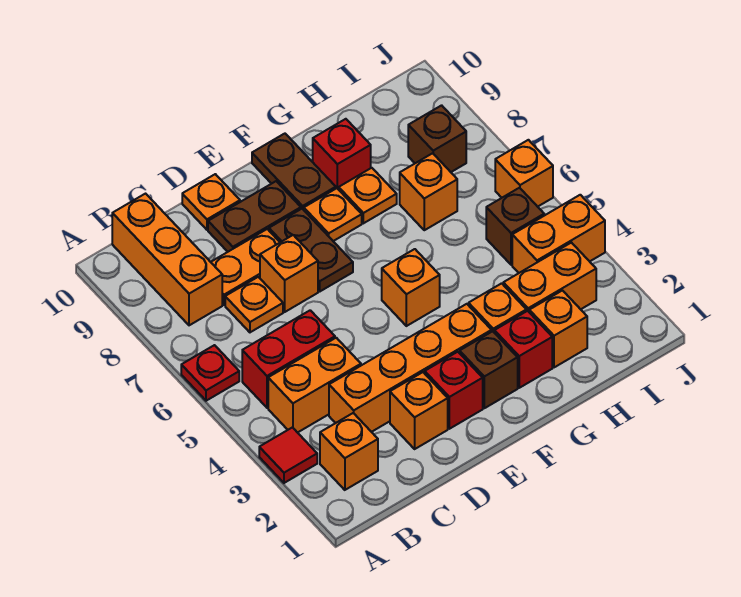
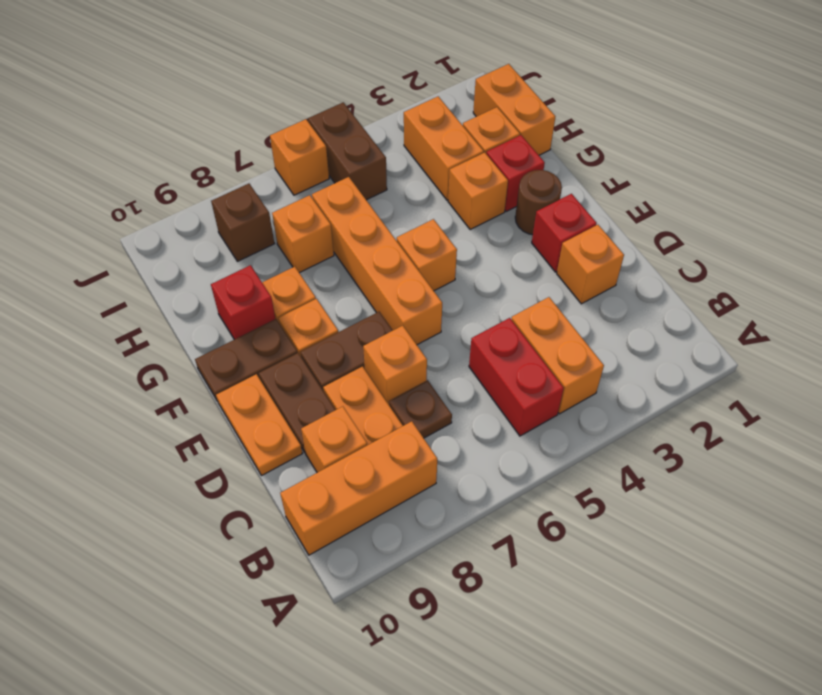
red 1x1 tile [259,427,317,483] -> none
red 1x1 plate [181,345,239,401] -> none
orange 1x1 brick [320,413,378,490] -> orange 1x1 brick moved to [301,406,367,473]
orange 1x4 brick [329,304,492,432] -> orange 1x4 brick moved to [312,177,442,345]
orange 1x1 plate [225,277,283,332] -> brown 1x1 plate [389,380,452,438]
orange 1x1 plate [182,174,240,230] -> orange 1x2 plate [216,374,302,476]
brown 1x1 brick [460,331,518,408] -> brown 1x1 round brick [515,170,562,235]
orange 1x2 brick [512,195,605,273] -> orange 1x2 brick moved to [473,64,555,155]
brown 1x1 brick [486,188,544,265] -> brown 1x2 brick [308,102,387,200]

